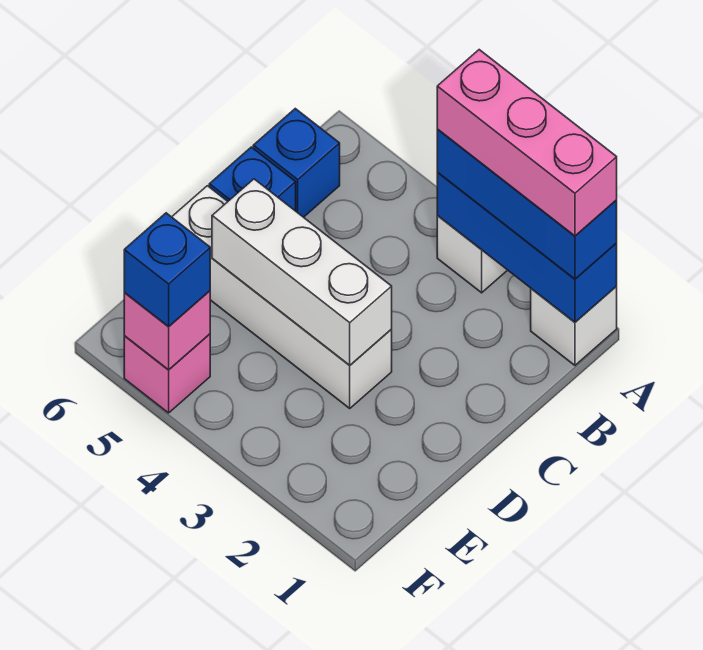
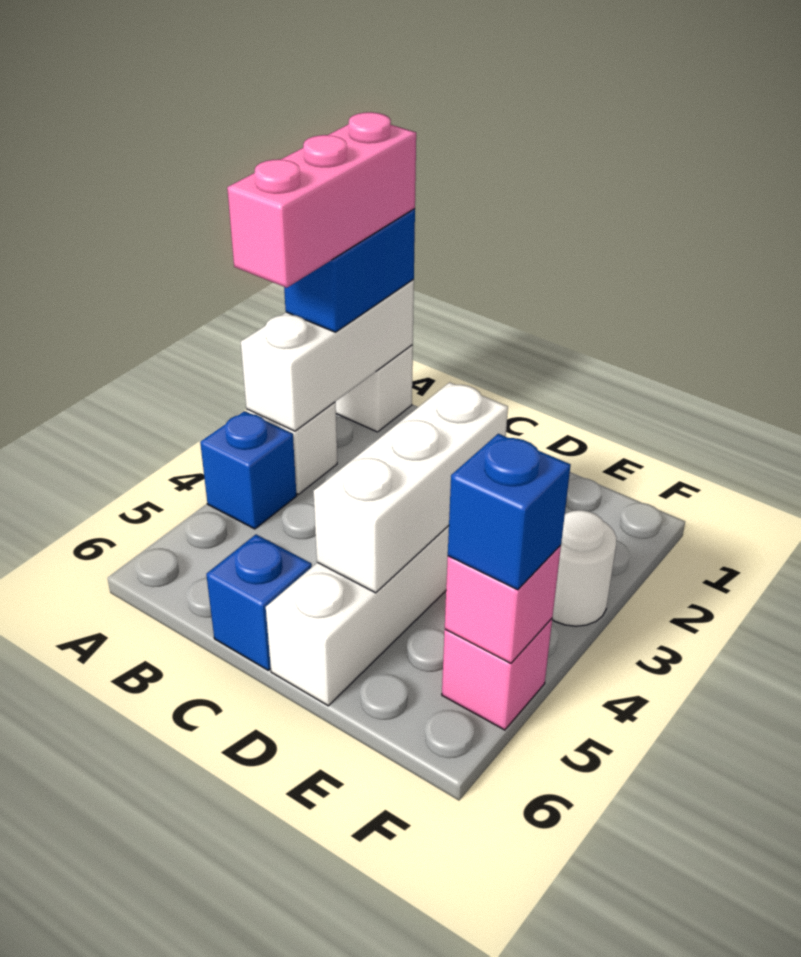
blue 1x3 brick [437,172,617,322] -> white 1x3 brick [241,280,414,431]
blue 1x3 brick [437,129,617,279] -> blue 1x2 brick [284,209,415,332]
blue 1x1 brick [253,109,340,217] -> blue 1x1 brick moved to [200,411,297,529]
none -> white 1x1 round brick [552,510,617,626]

